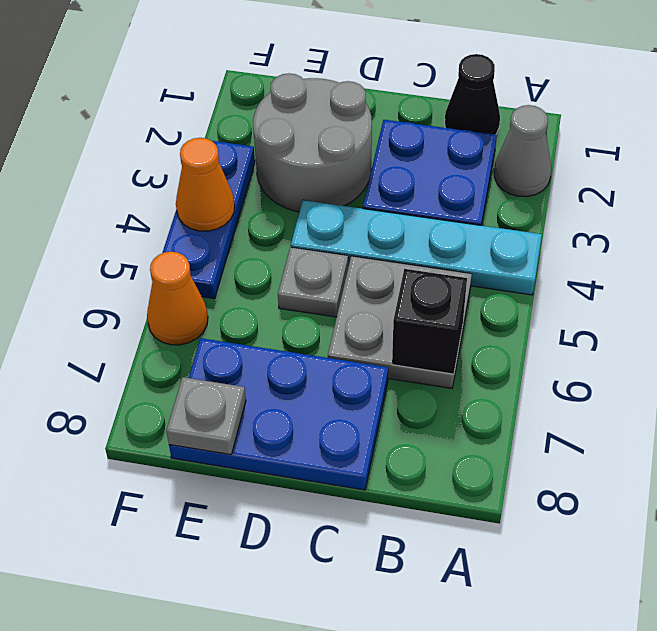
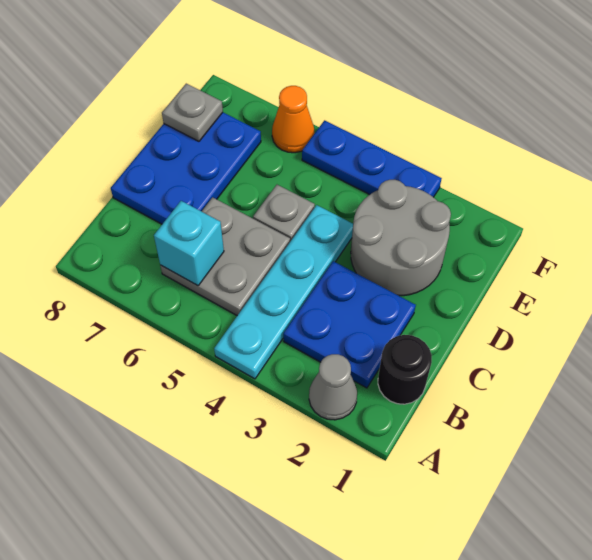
black 1x1 cone [445,54,500,135] -> black 1x1 round brick [378,335,432,404]
black 1x1 brick [392,269,467,374] -> cyan 1x1 brick [154,201,224,286]
orange 1x1 cone [176,138,235,231] -> none

